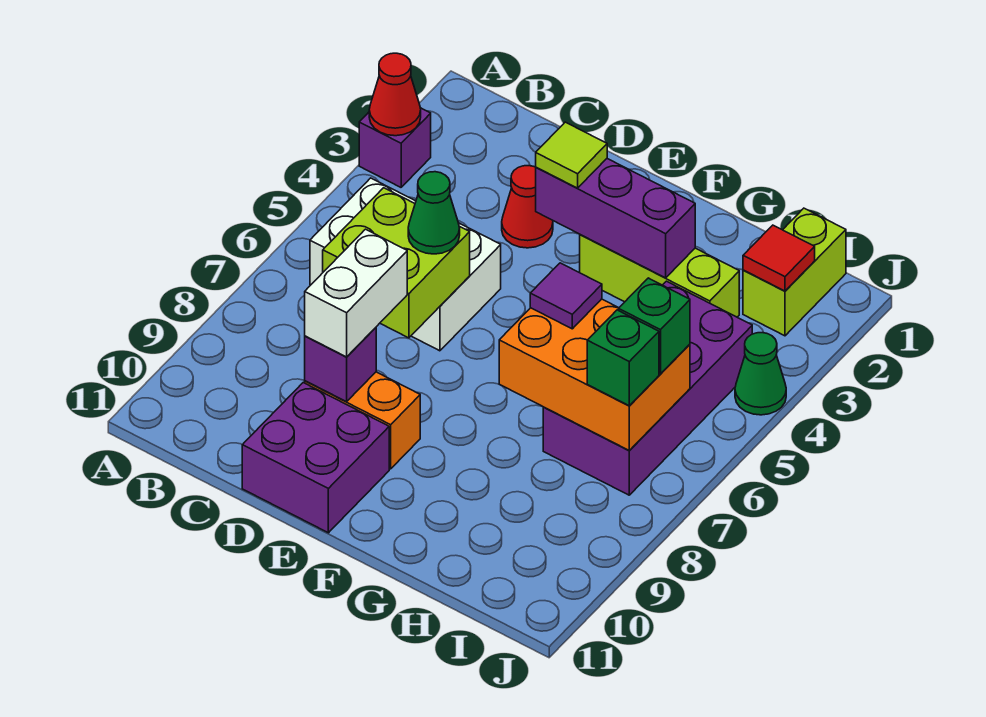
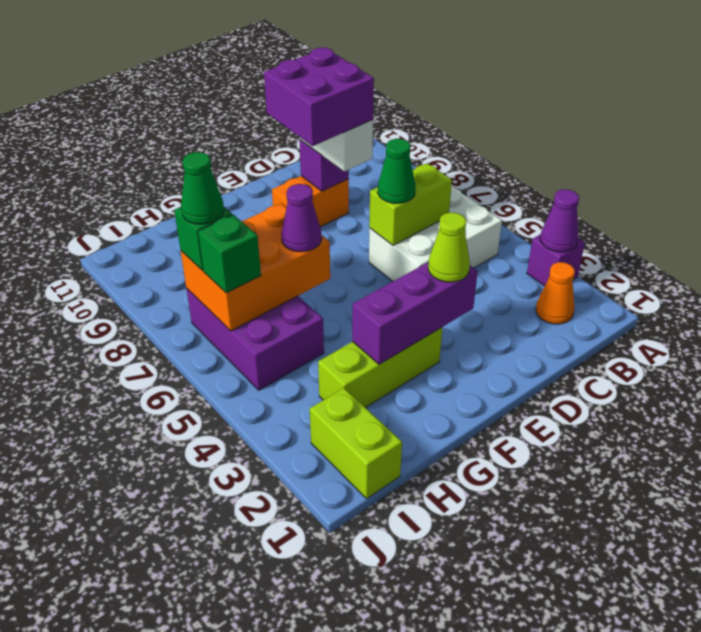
red 1x1 cone [369,53,421,136] -> purple 1x1 cone [540,189,579,252]
none -> orange 1x1 cone [536,262,575,324]
lime 2x2 brick [323,188,470,338] -> lime 1x2 brick [369,163,452,245]
red 1x1 cone [502,166,553,248] -> none
purple 2x2 brick [242,383,389,533] -> purple 2x2 brick moved to [264,48,374,146]
lime 1x1 tile [536,122,607,188] -> lime 1x1 cone [428,213,470,282]
purple 1x1 tile [530,263,602,329] -> purple 1x1 cone [281,184,322,252]
purple 2x4 brick [543,281,752,495] -> purple 2x3 brick [186,288,324,390]
red 1x1 tile [743,225,815,291] -> none
green 1x1 cone [735,333,786,415] -> green 1x1 cone moved to [181,152,224,224]

